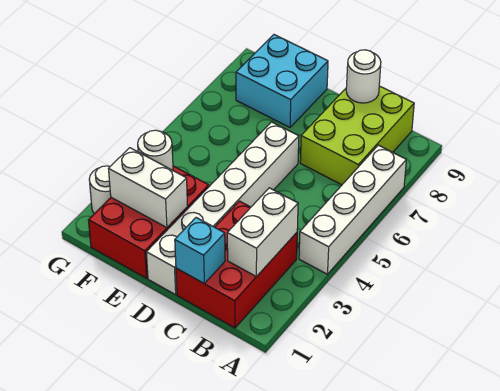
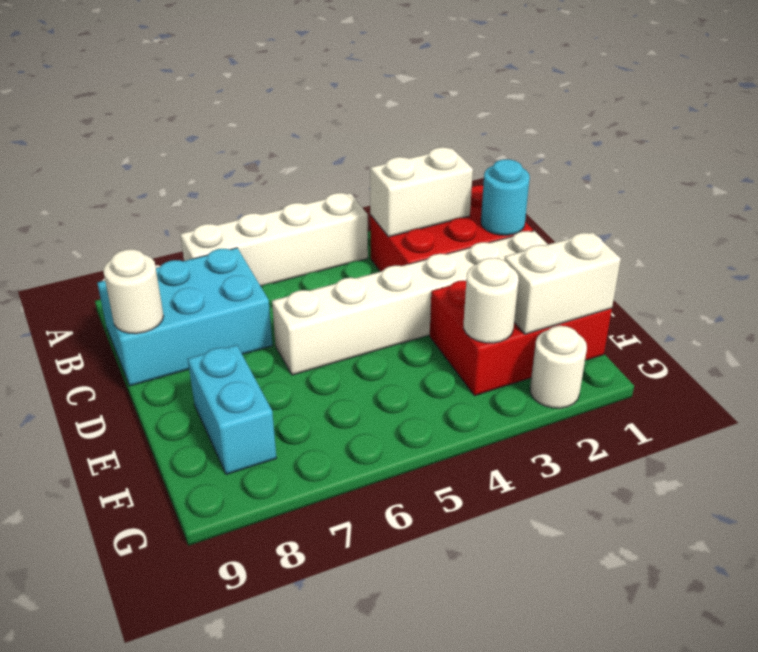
lime 2x3 brick [300,86,414,185] -> cyan 2x3 brick [97,248,273,386]
cyan 1x1 brick [175,218,225,284] -> cyan 1x1 round brick [481,159,530,235]
white 1x2 brick [109,148,188,228] -> white 1x2 brick turned to [504,232,621,334]
cyan 2x2 brick [236,35,328,127] -> cyan 1x2 brick [188,345,276,475]

